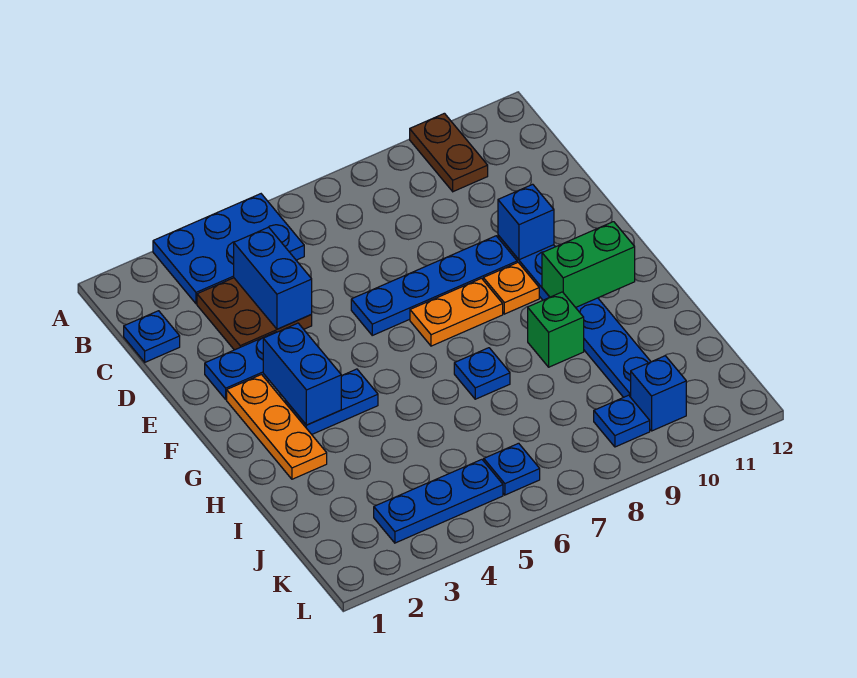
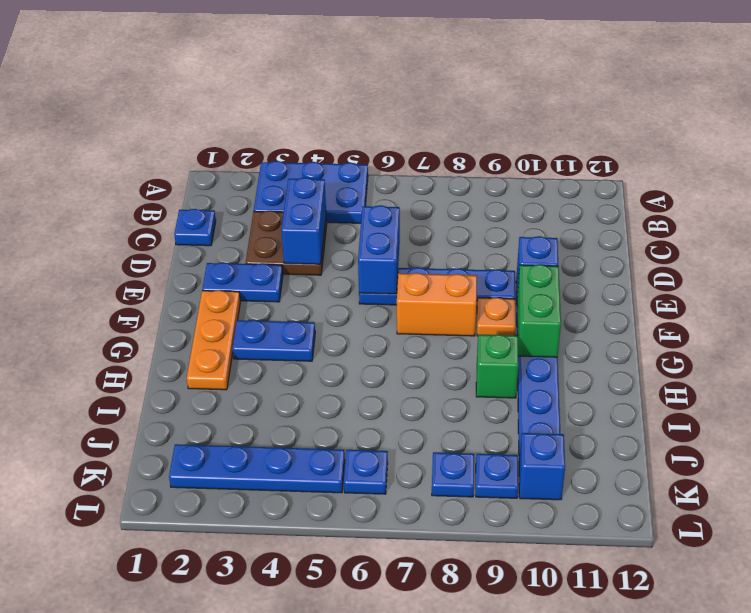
brown 1x2 plate [410,113,488,192] -> none
blue 1x2 brick [263,323,341,425] -> blue 1x2 brick moved to [358,205,400,294]
orange 1x2 plate [410,278,503,346] -> orange 1x2 brick [397,273,477,336]
green 1x2 brick [542,222,635,308] -> green 1x2 brick turned to [517,264,561,357]
blue 1x1 plate [454,348,510,399] -> blue 1x1 plate moved to [432,452,474,497]
blue 1x3 plate [374,460,503,543] -> blue 1x4 plate [169,444,345,493]

